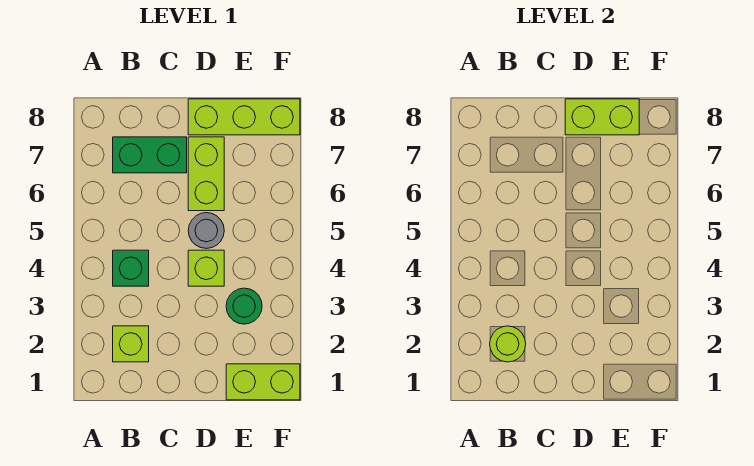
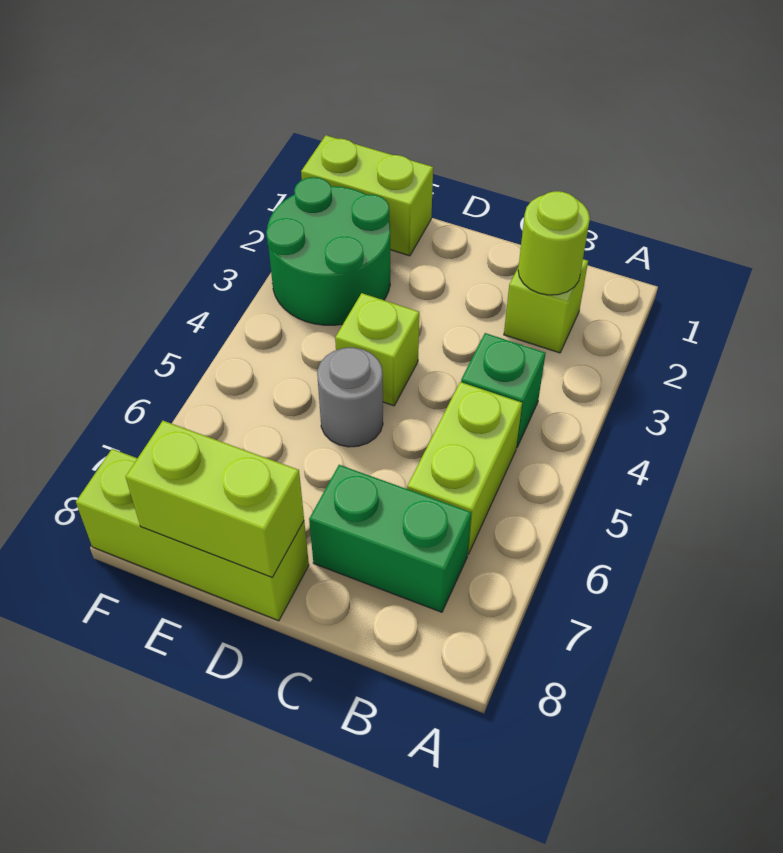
lime 1x2 brick [188,137,224,211] -> lime 1x2 brick moved to [407,382,522,554]
green 1x1 round brick [226,288,262,324] -> green 2x2 round brick [266,177,390,325]

